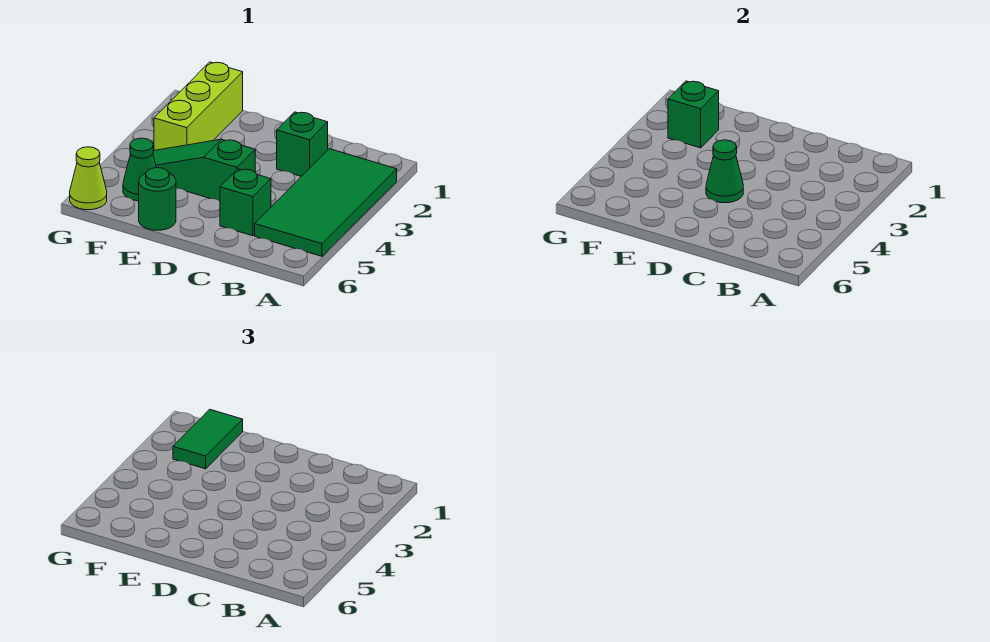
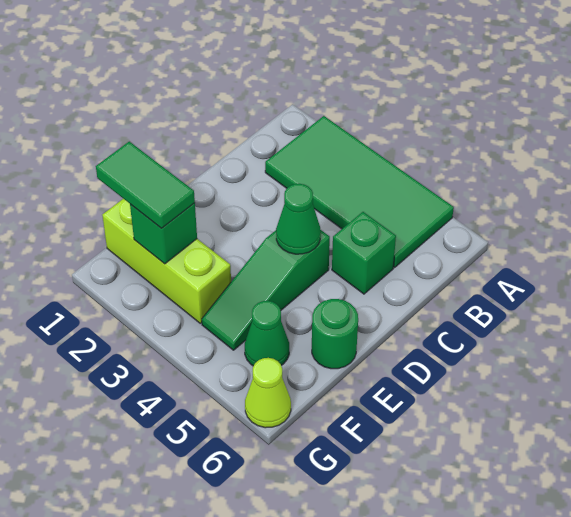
green 1x1 brick [277,112,328,176] -> none

